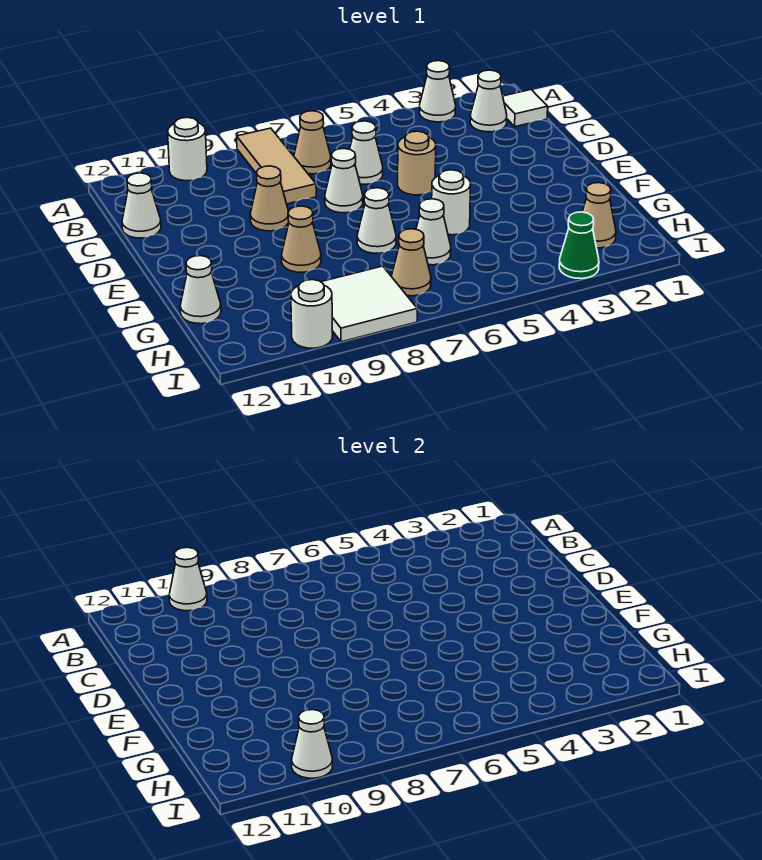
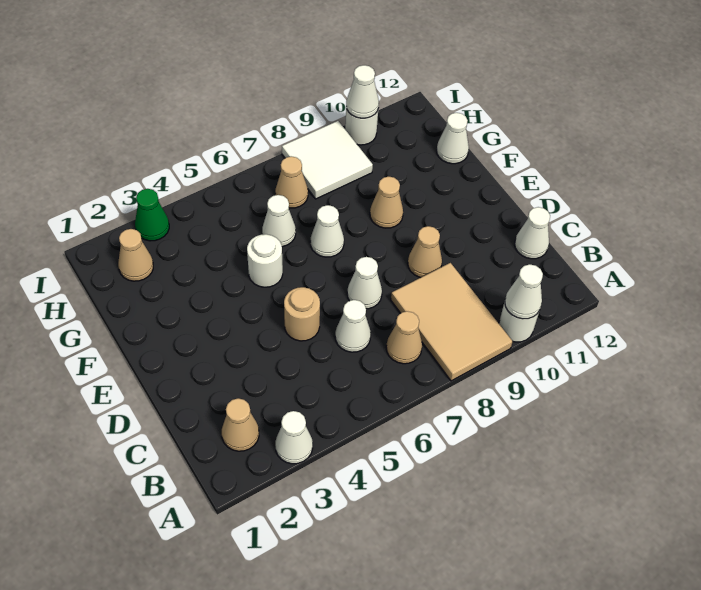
tan 1x3 tile [237,128,316,204] -> tan 2x3 tile [391,263,513,381]
white 1x1 tile [503,90,548,127] -> none
white 1x1 cone [470,70,507,132] -> tan 1x1 cone [222,398,259,451]

